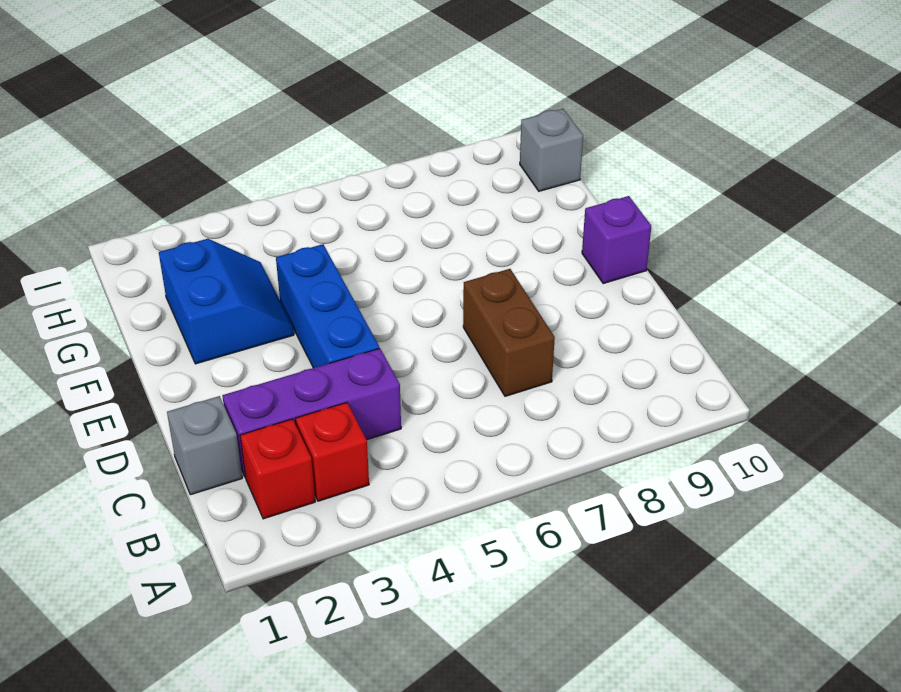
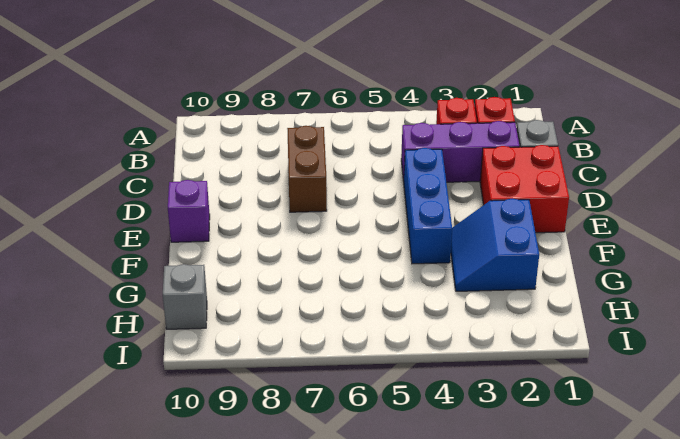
none -> red 2x2 brick [480,145,569,233]

